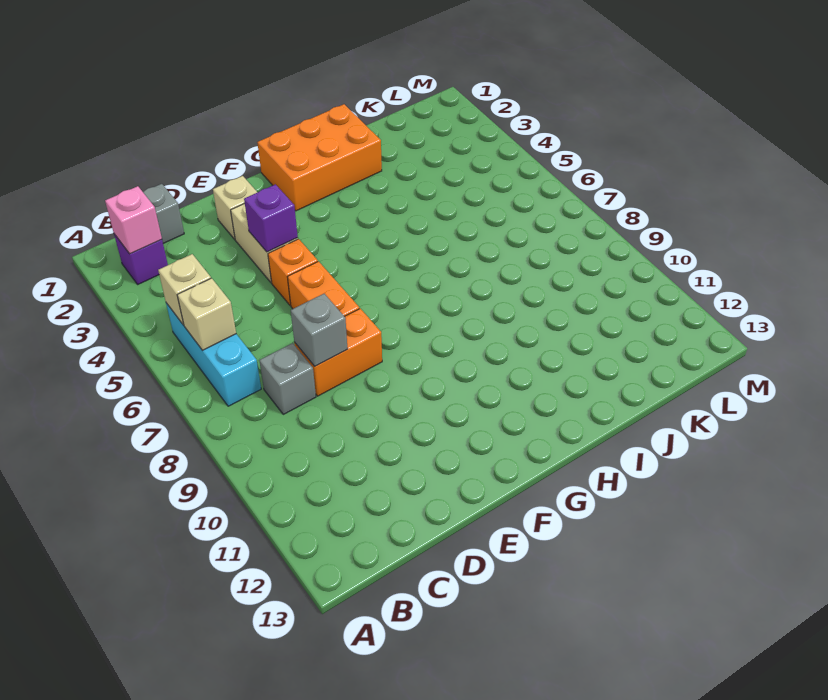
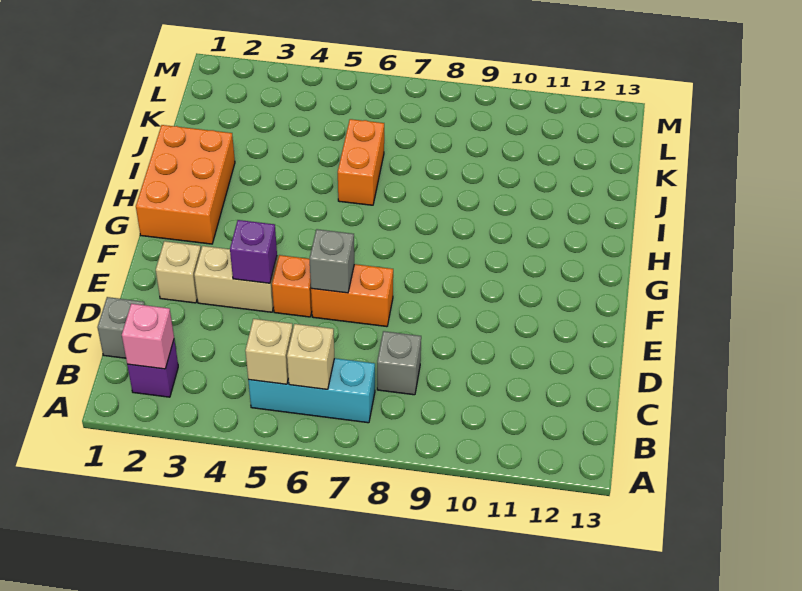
orange 1x2 brick [294,308,382,396] -> orange 1x2 brick moved to [338,119,384,205]
grey 1x1 brick [291,294,347,366] -> grey 1x1 brick moved to [309,229,354,293]

